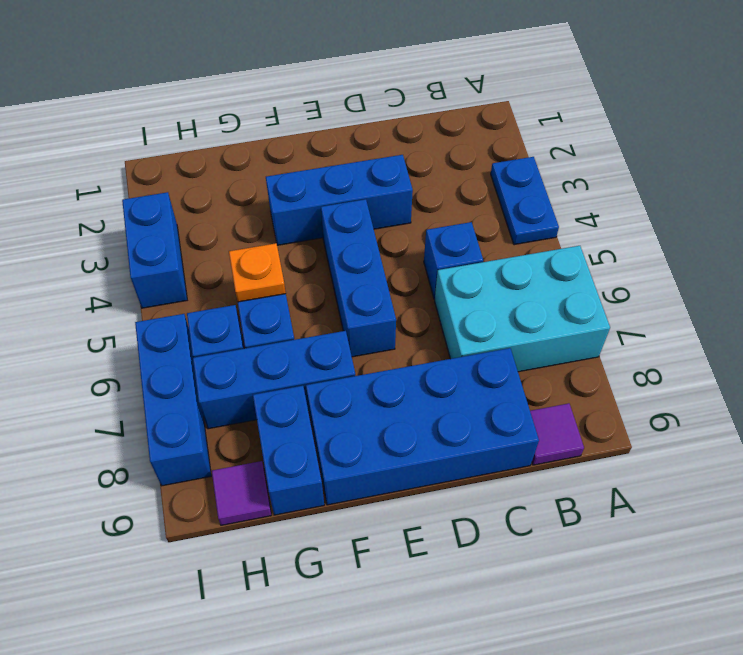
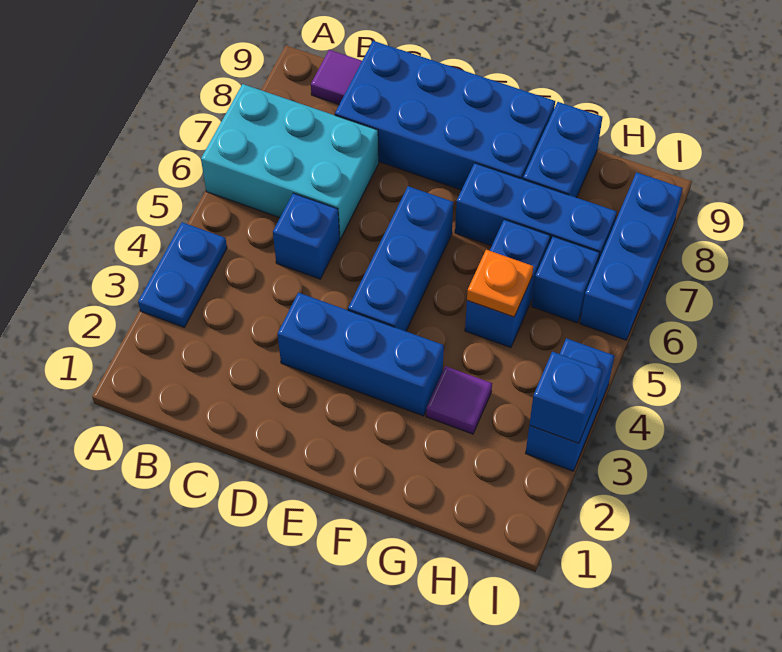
purple 1x1 tile [212,461,271,525] -> purple 1x1 tile moved to [426,366,492,434]
none -> blue 1x1 brick [529,352,602,443]

